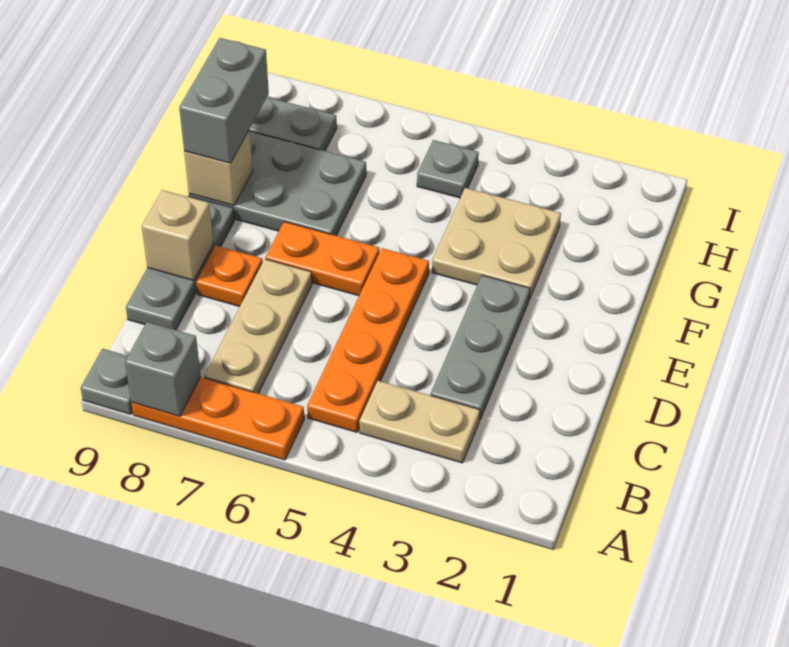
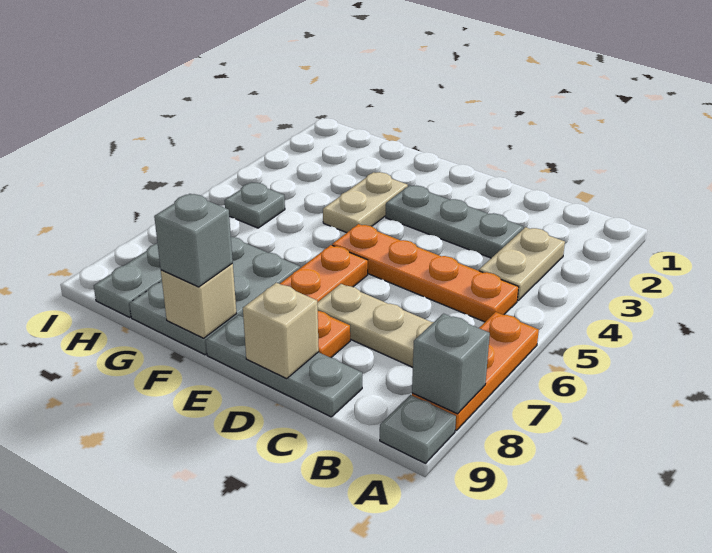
tan 2x2 plate [432,188,561,299] -> tan 1x2 plate [323,172,408,233]
grey 1x2 brick [179,38,269,163] -> grey 1x1 brick [154,194,233,287]

